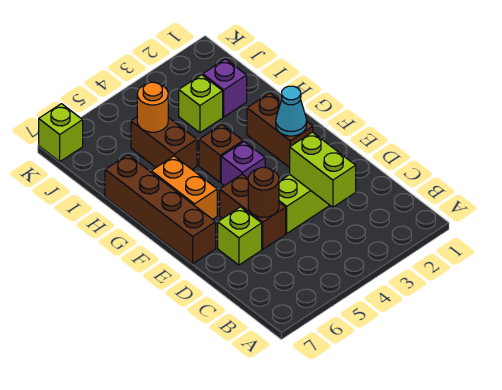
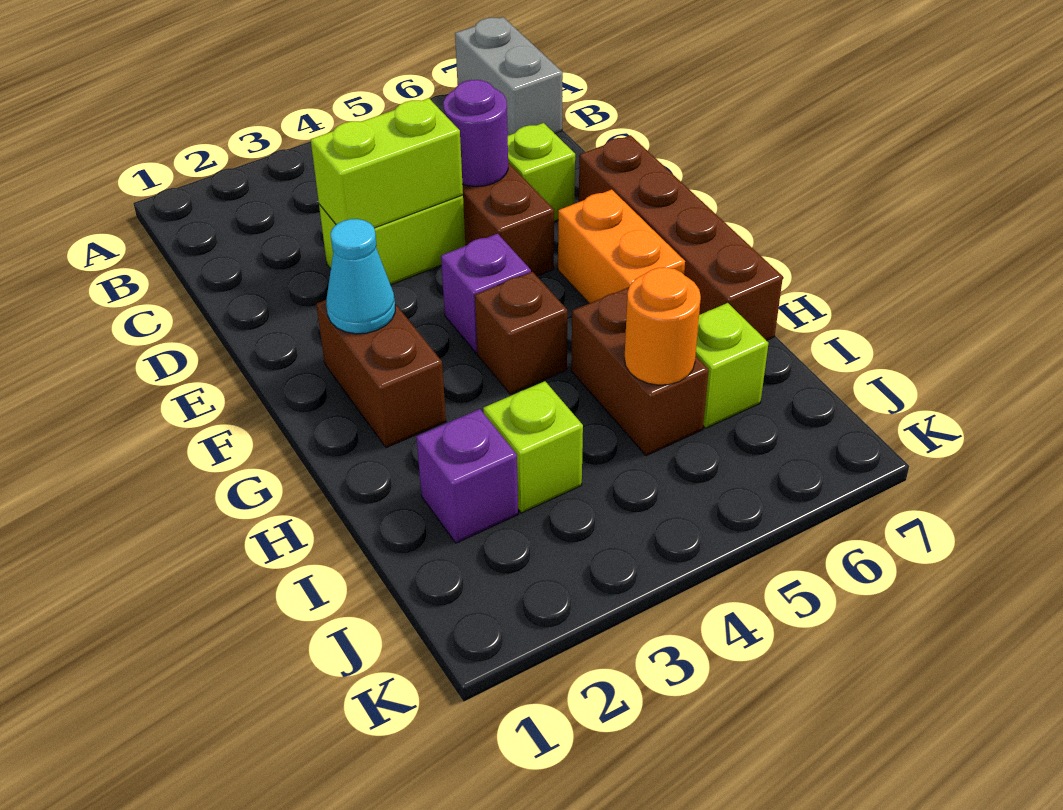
none -> grey 1x2 brick [455,17,563,135]
lime 1x2 brick [290,132,356,207] -> lime 1x2 brick turned to [311,98,463,228]
brown 1x1 round brick [248,167,279,217] -> purple 1x1 round brick [443,80,508,187]
lime 1x1 brick [39,104,83,162] -> lime 1x1 brick moved to [696,303,768,428]

